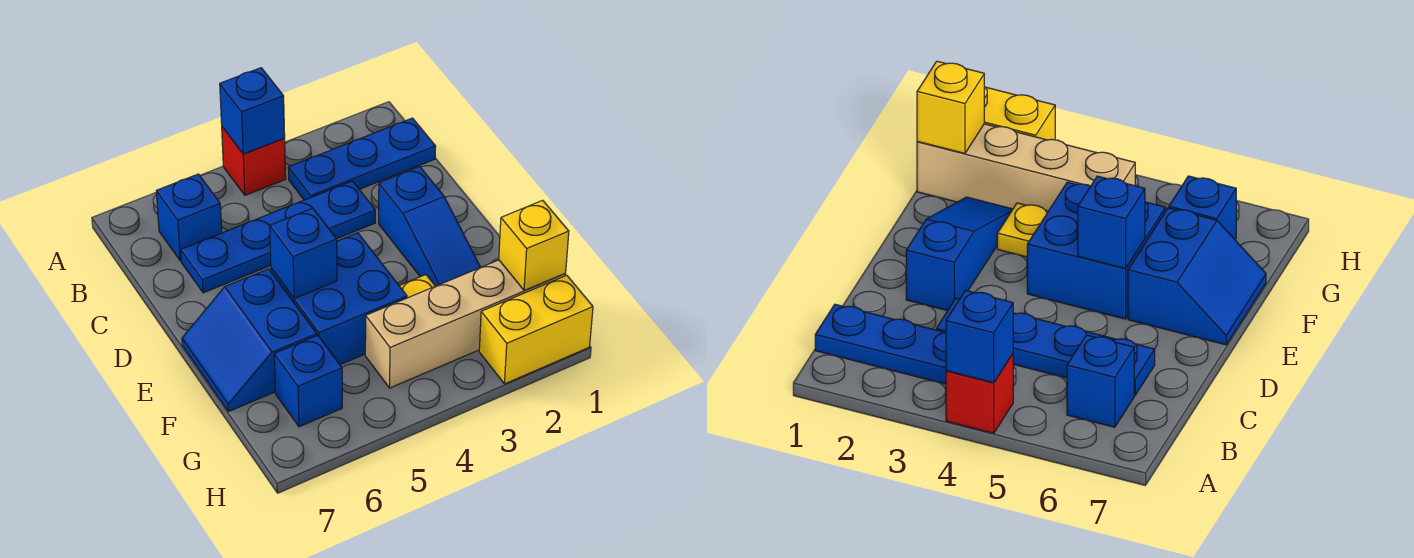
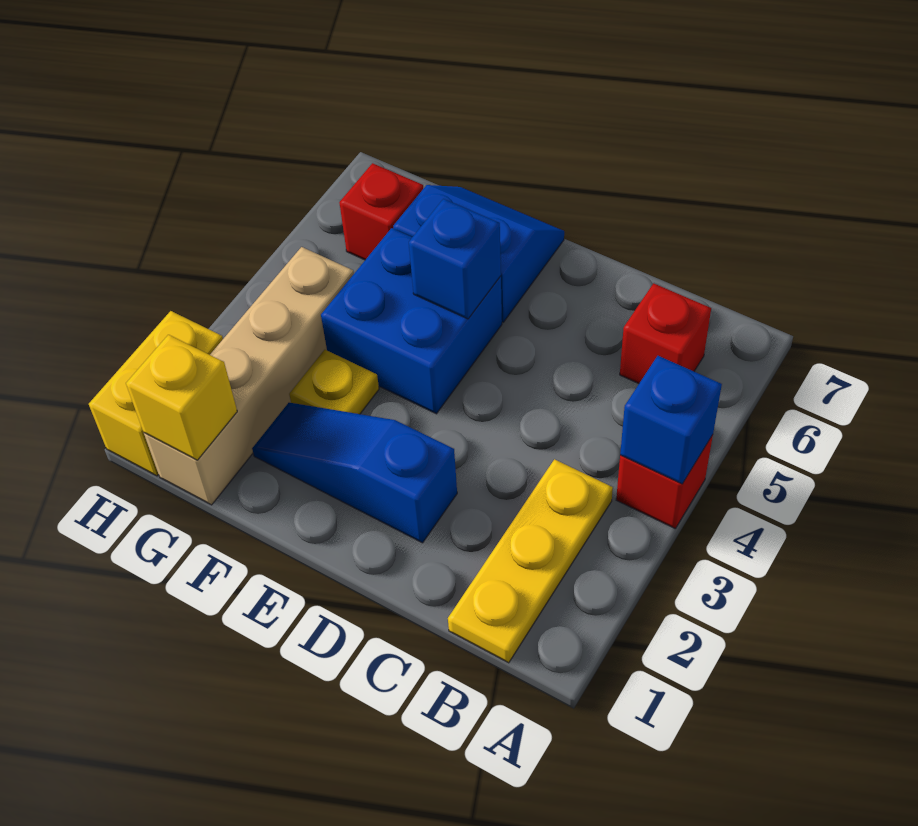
blue 1x3 plate [288,118,436,200] -> yellow 1x3 plate [448,459,613,663]
blue 1x1 brick [156,174,222,261] -> red 1x1 brick [620,283,711,384]
blue 1x4 plate [181,181,375,293] -> none
blue 1x1 brick [274,335,342,427] -> red 1x1 brick [339,163,423,260]

